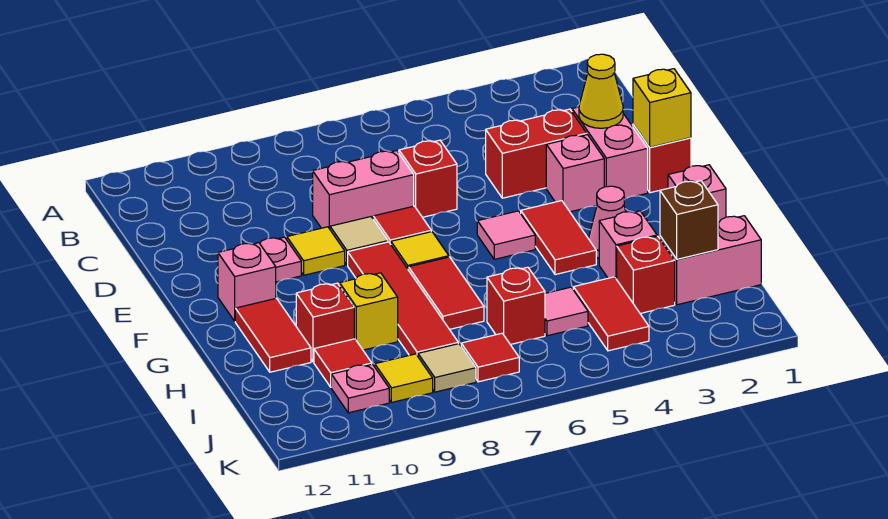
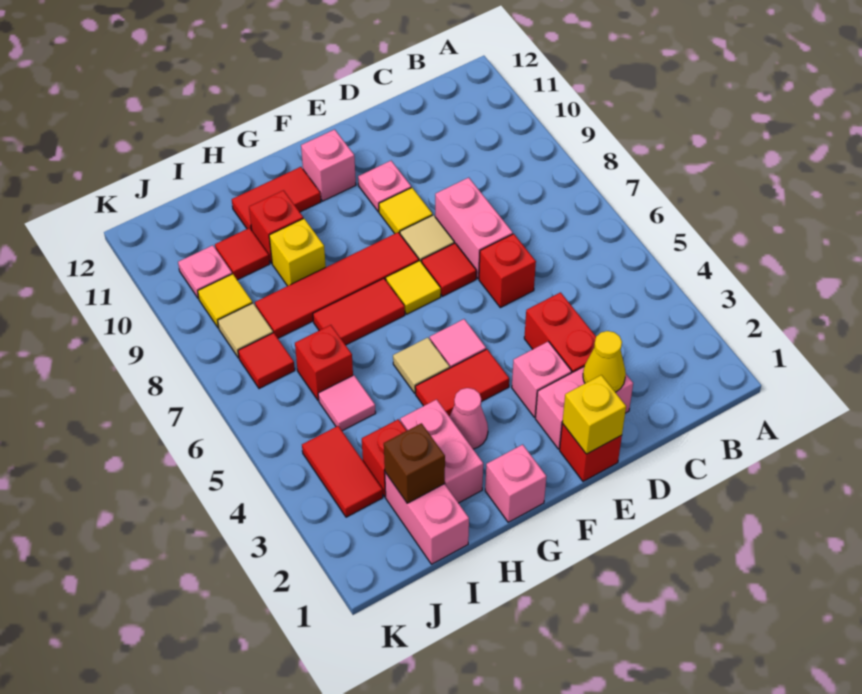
none -> tan 1x1 tile [393,338,450,393]
pink 1x1 brick [599,211,657,279] -> pink 1x2 brick [400,400,483,503]
red 1x2 tile [573,277,649,351] -> red 1x2 tile turned to [302,426,383,517]

